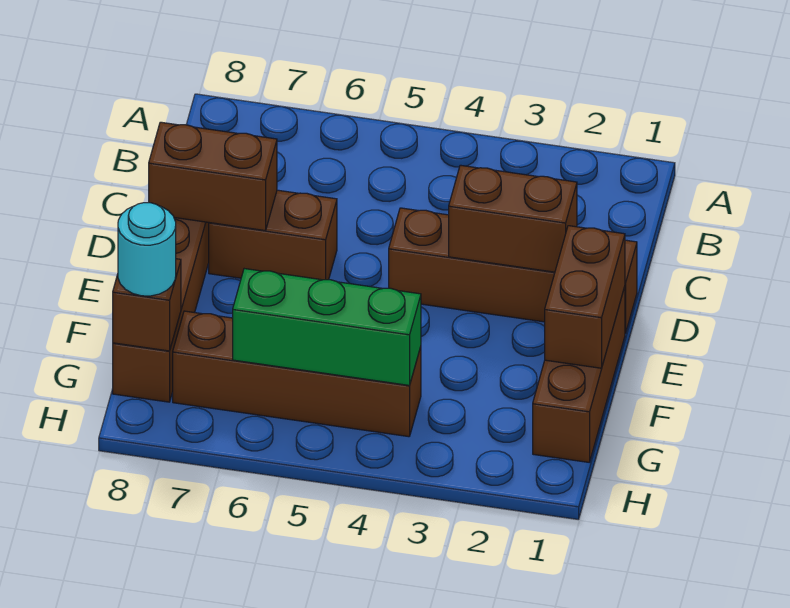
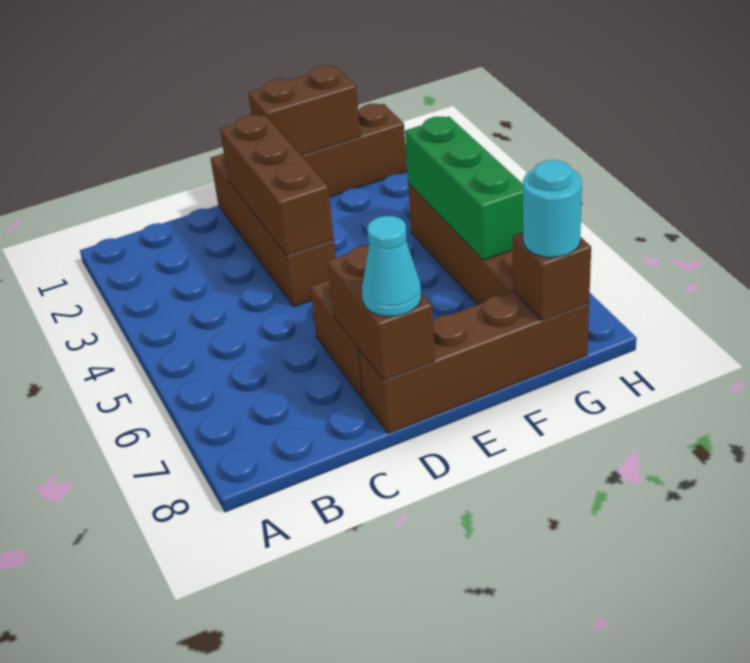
brown 1x2 brick [449,165,577,272] -> brown 1x3 brick [220,115,334,256]
none -> cyan 1x1 cone [362,216,421,316]

